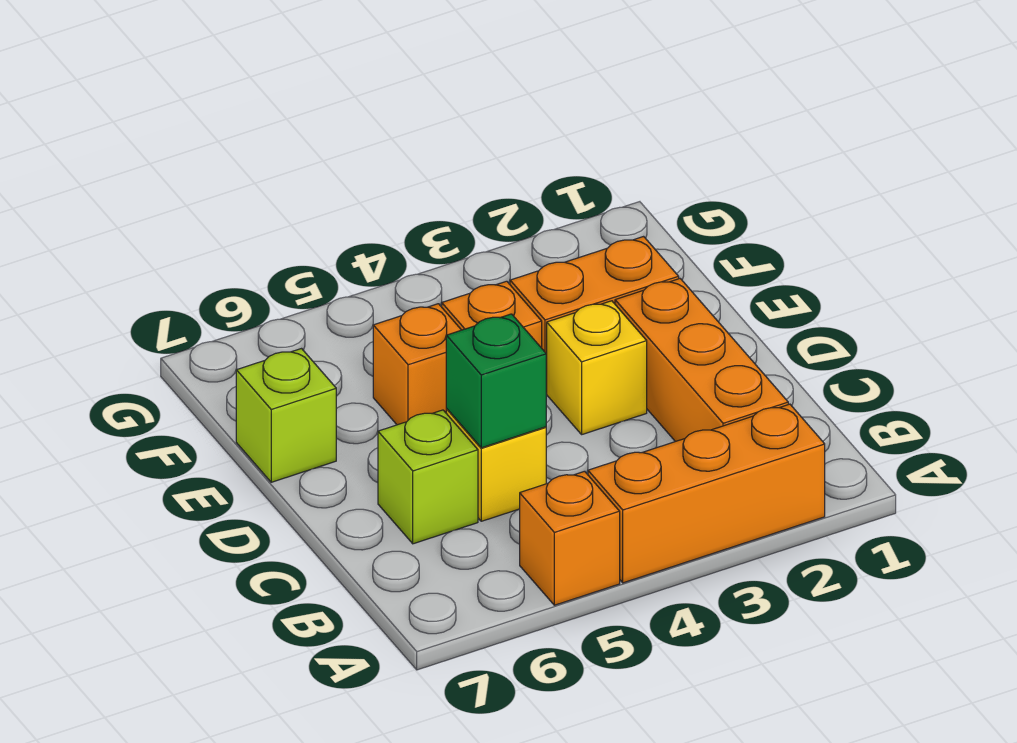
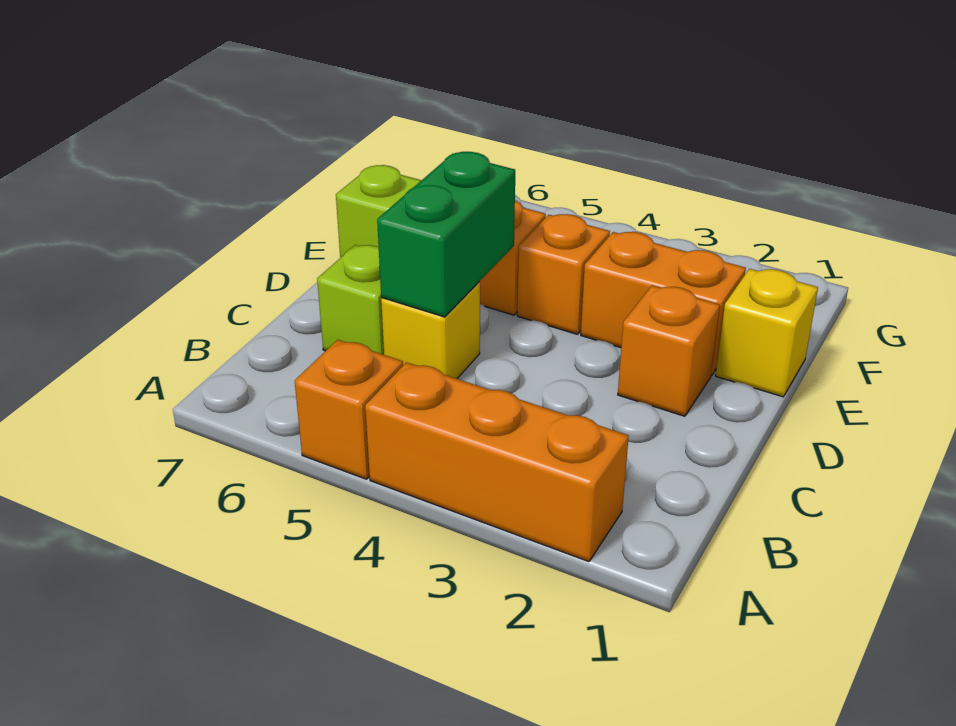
orange 1x3 brick [615,279,788,442] -> orange 1x1 brick [618,285,720,416]
green 1x1 brick [446,314,546,448] -> green 1x2 brick [377,152,515,317]
yellow 1x1 brick [546,301,647,434] -> yellow 1x1 brick moved to [716,269,818,397]

